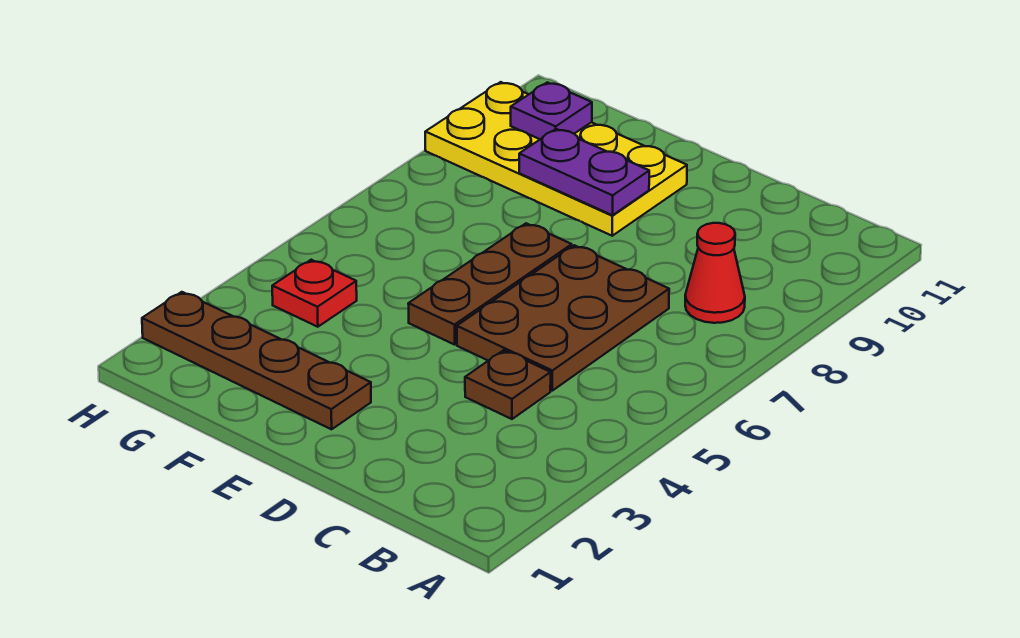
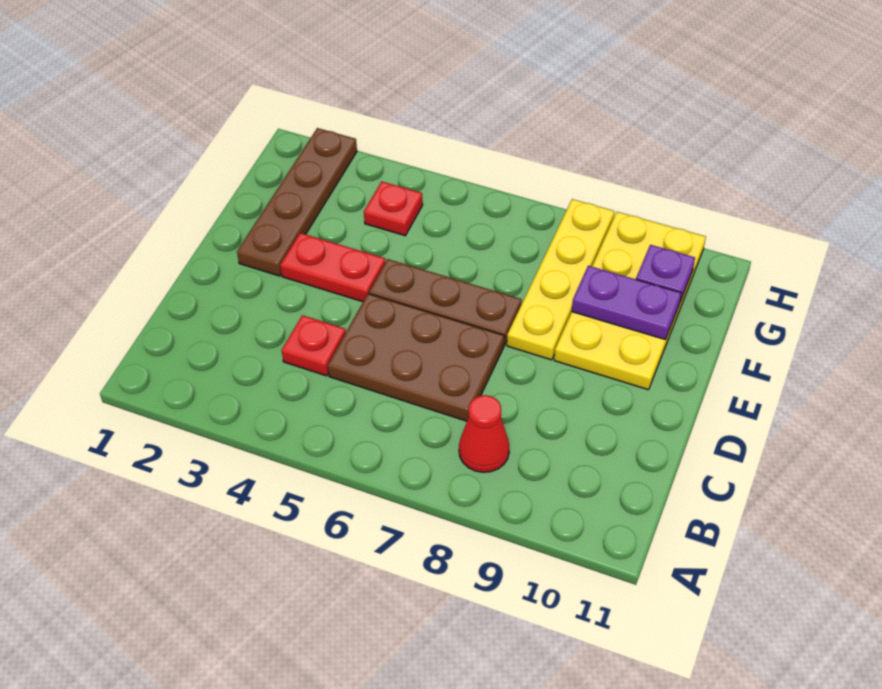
brown 1x1 plate [465,350,551,419] -> red 1x1 plate [282,315,346,376]
none -> red 1x2 plate [280,233,385,302]
none -> yellow 1x4 plate [507,199,614,360]
purple 1x2 plate [519,129,649,215] -> purple 1x2 plate turned to [572,266,681,340]

